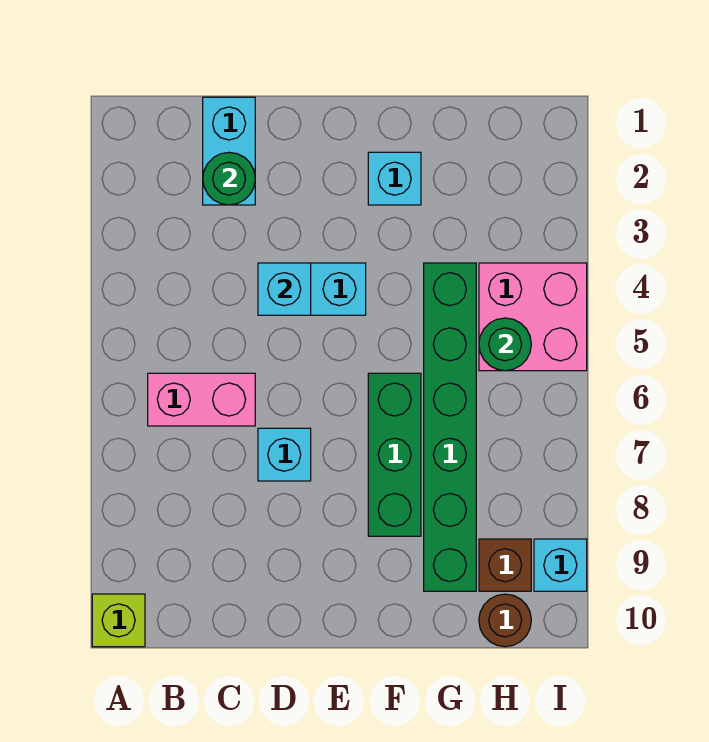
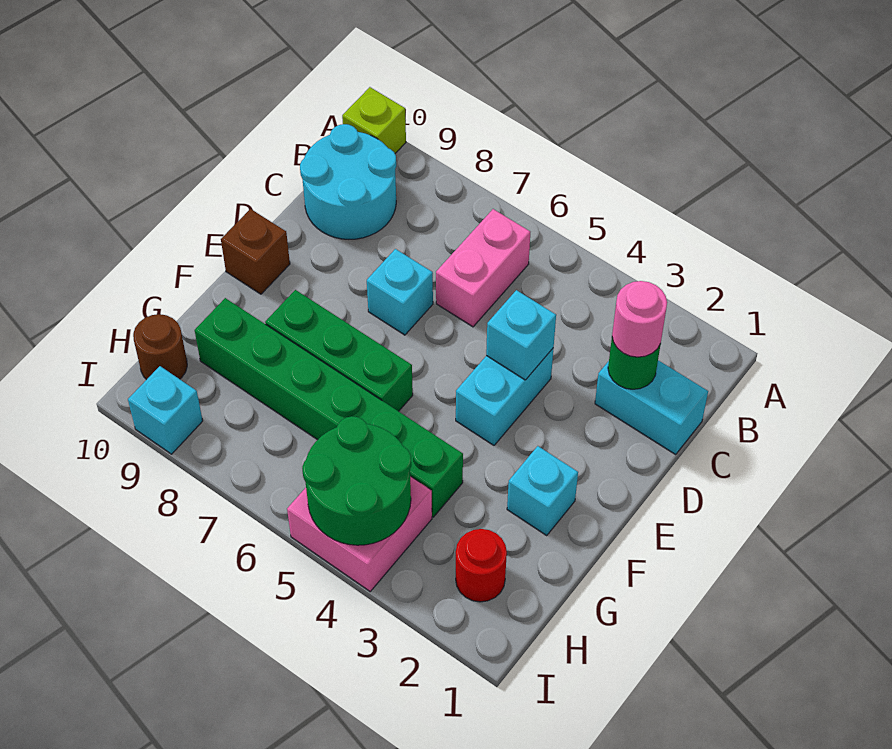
none -> cyan 2x2 round brick [300,124,396,239]
none -> pink 1x1 round brick [612,281,667,357]
none -> red 1x1 round brick [456,529,507,602]
green 1x1 round brick [479,318,531,371] -> green 2x2 round brick [302,416,411,545]
brown 1x1 brick [479,539,531,591] -> brown 1x1 brick moved to [221,209,290,294]

